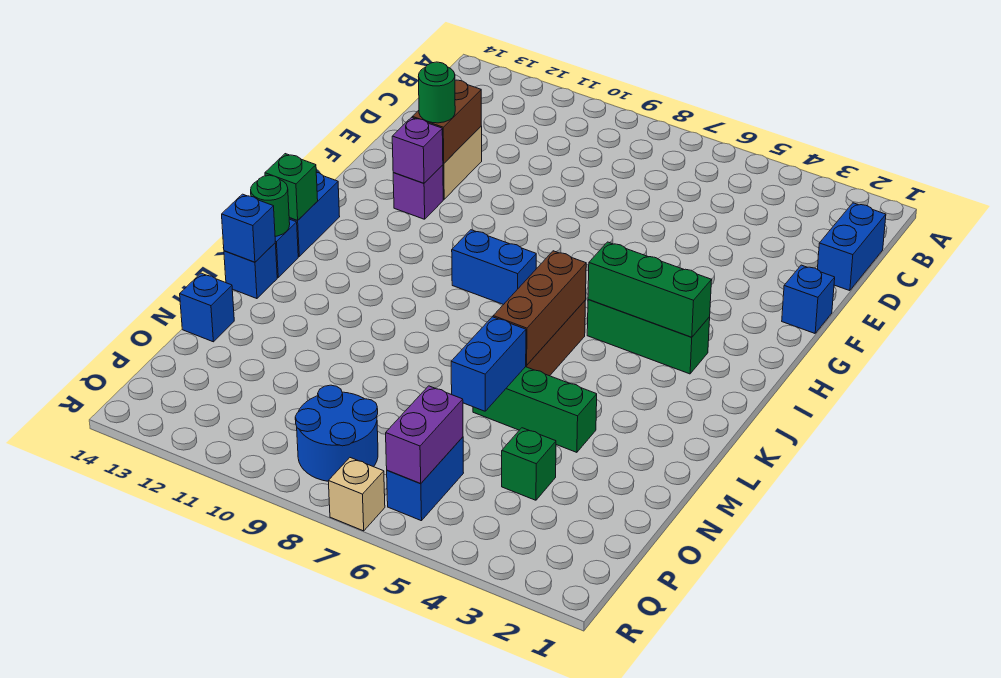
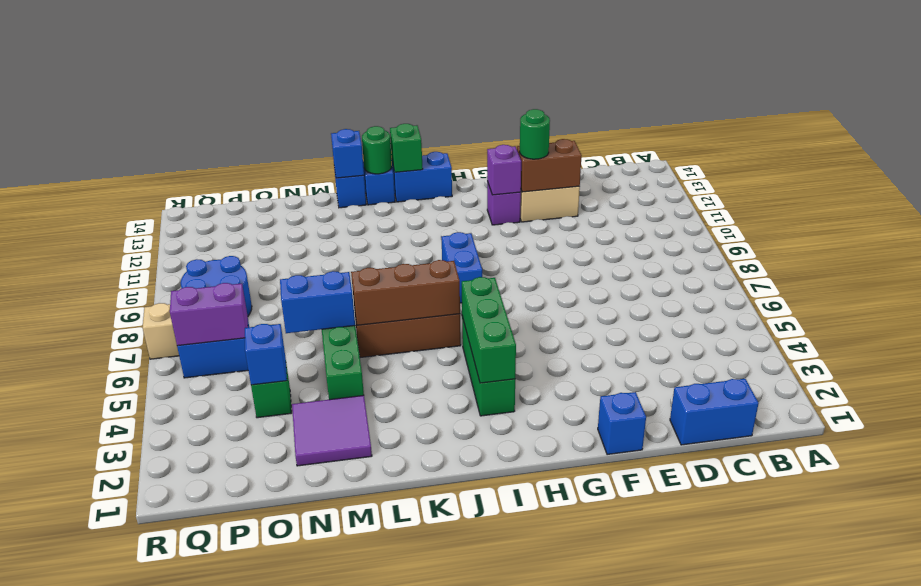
none -> purple 2x2 tile [292,395,372,466]
blue 1x1 brick [180,273,234,342] -> blue 1x1 brick moved to [245,324,287,385]

